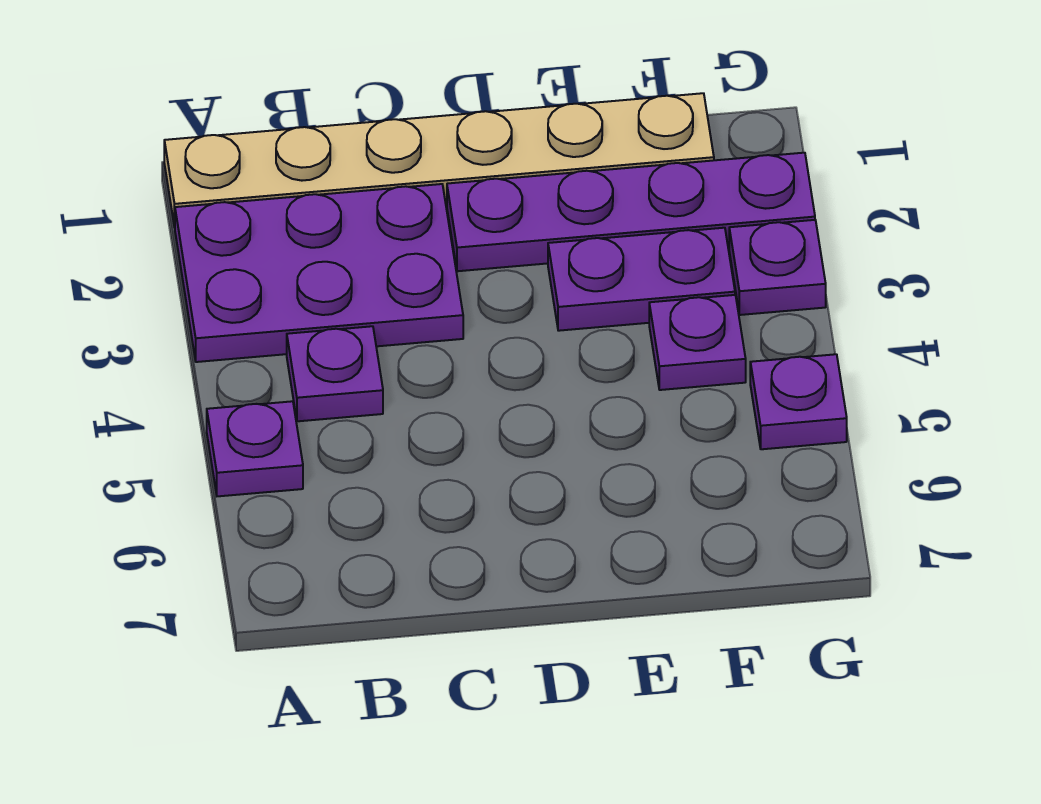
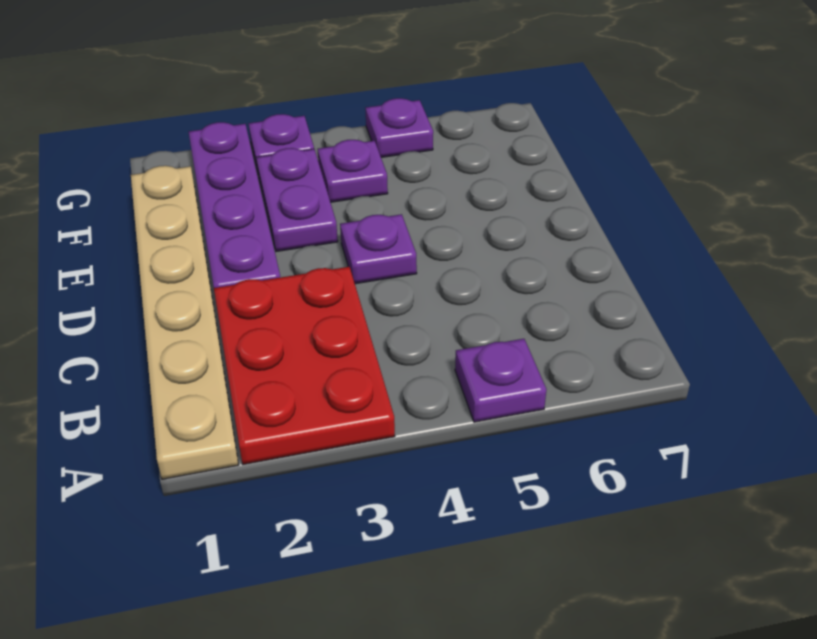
purple 2x3 plate [175,184,463,362] -> red 2x3 plate [214,267,395,464]
purple 1x1 plate [287,326,383,421] -> purple 1x1 plate moved to [340,214,417,284]

